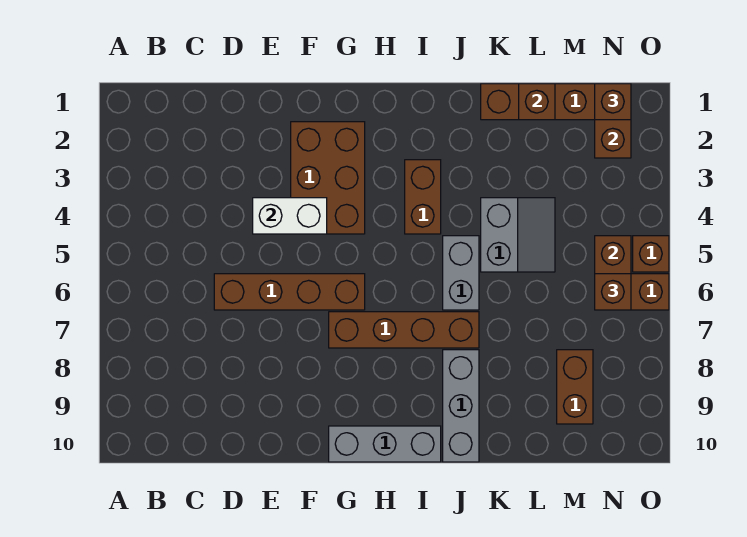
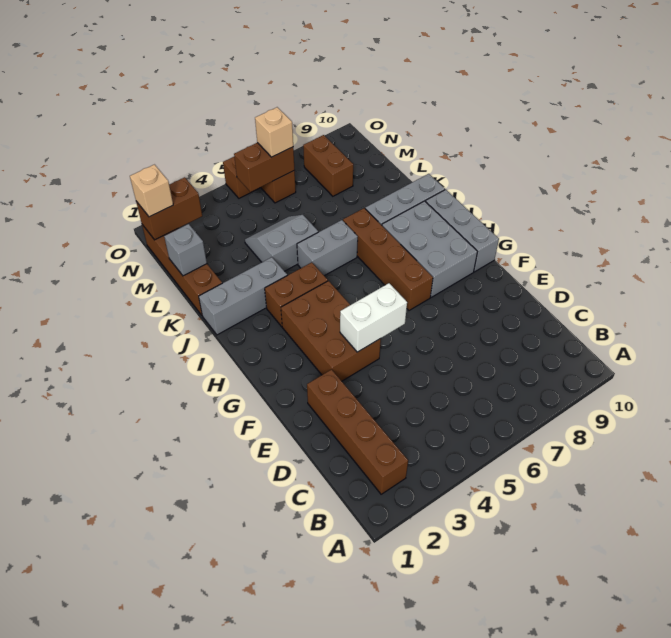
brown 1x4 brick [214,274,365,310] -> brown 1x4 brick moved to [307,370,408,494]
white 1x2 brick [253,198,327,234] -> white 1x2 brick turned to [340,283,407,352]
brown 2x3 brick [291,122,365,234] -> brown 2x3 brick turned to [281,281,381,381]
none -> grey 2x3 brick [382,201,477,297]
none -> grey 1x3 brick [199,257,287,335]
brown 1x1 brick [519,84,555,120] -> grey 1x1 brick [164,224,207,276]
brown 1x2 brick [557,350,593,424] -> brown 1x2 brick turned to [303,135,353,196]
brown 1x1 brick [595,84,631,120] -> tan 1x1 brick [130,165,173,217]
brown 1x1 brick [595,274,631,310] -> tan 1x1 brick [255,107,293,157]

